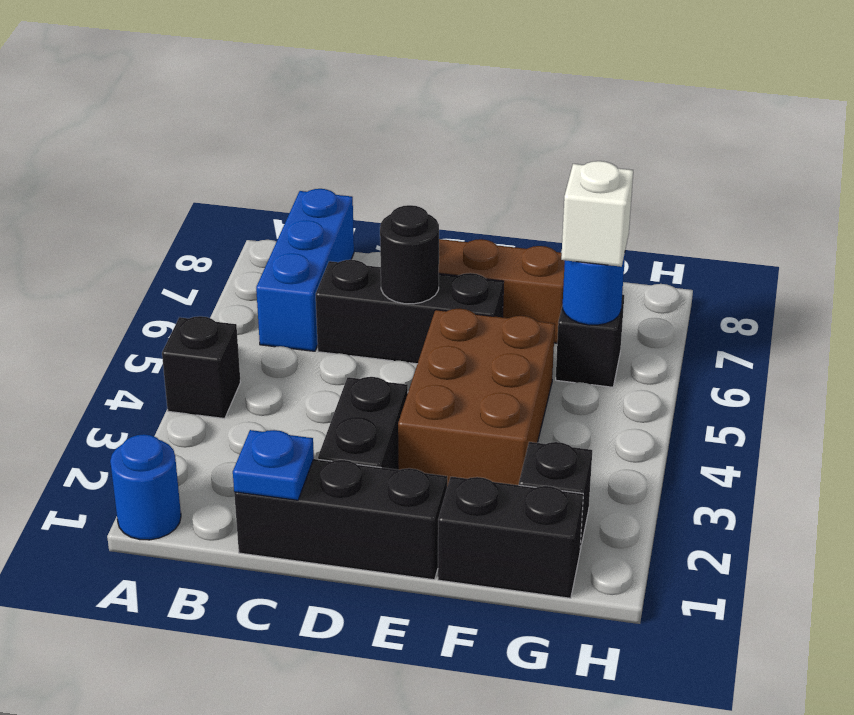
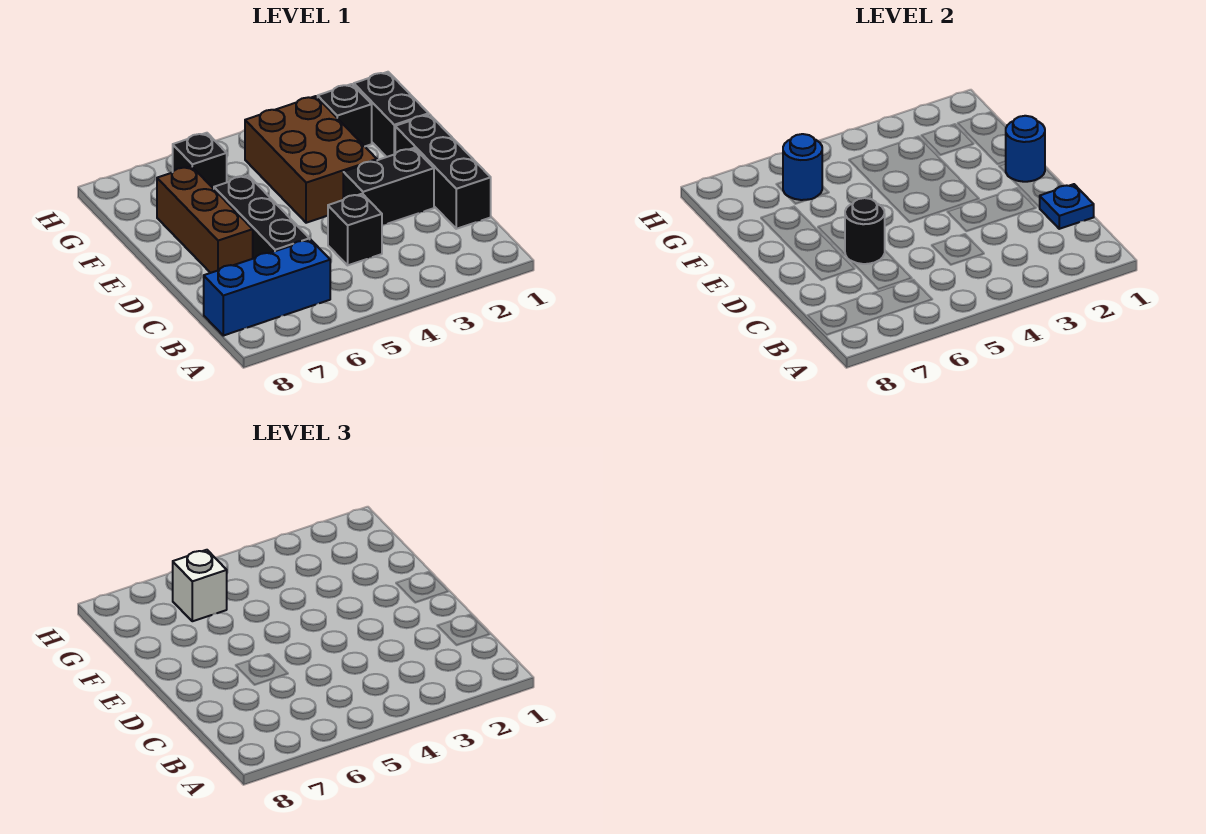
blue 1x1 round brick [110,434,181,540] -> blue 1x1 round brick moved to [1005,116,1045,182]
black 1x1 brick [162,316,241,419] -> black 1x1 brick moved to [328,194,382,265]
brown 2x3 brick [398,309,555,487] -> brown 2x3 brick turned to [245,96,377,223]

